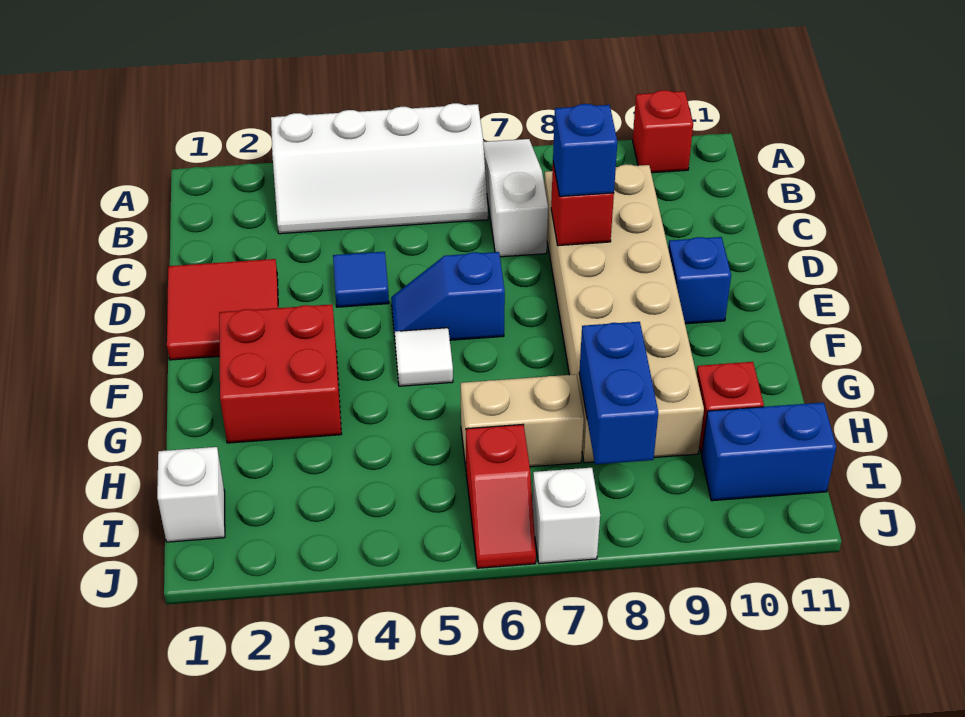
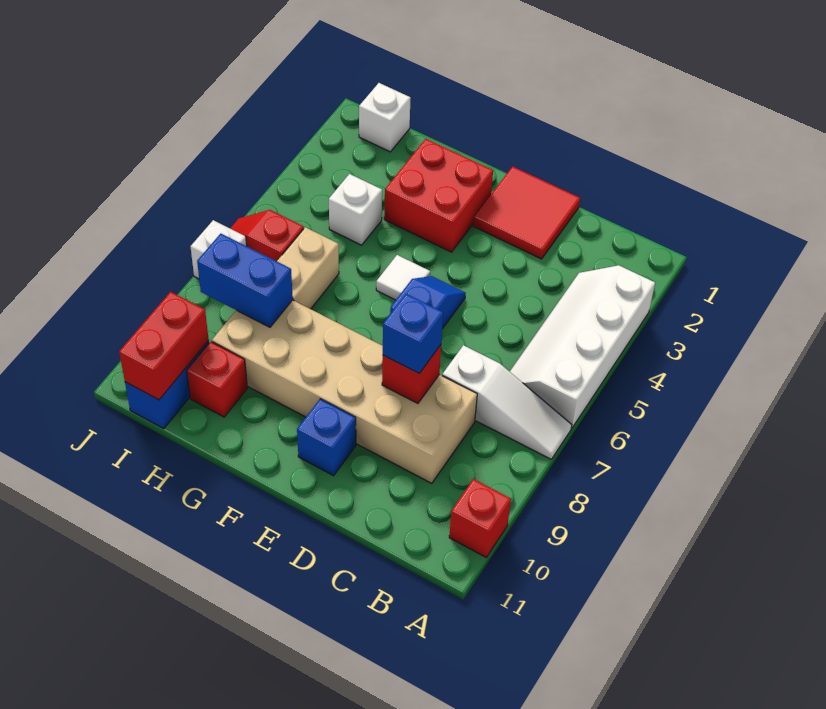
blue 1x1 tile [333,252,389,307] -> none
none -> white 1x1 brick [329,174,382,245]
none -> red 1x2 brick [119,292,209,400]

